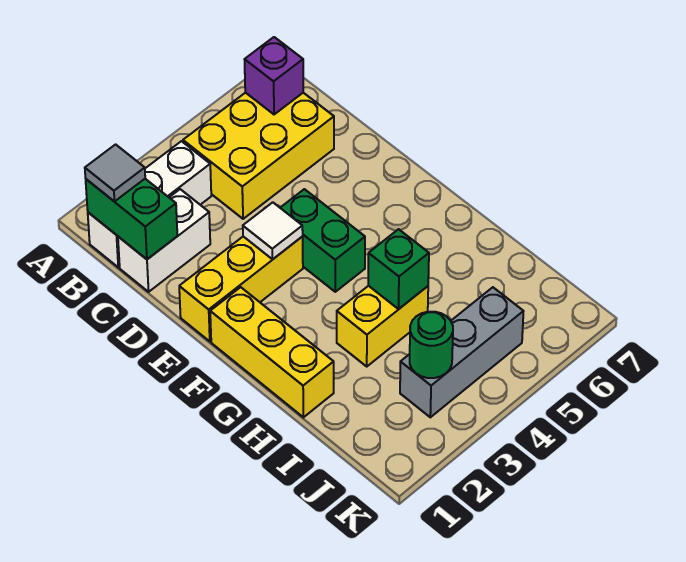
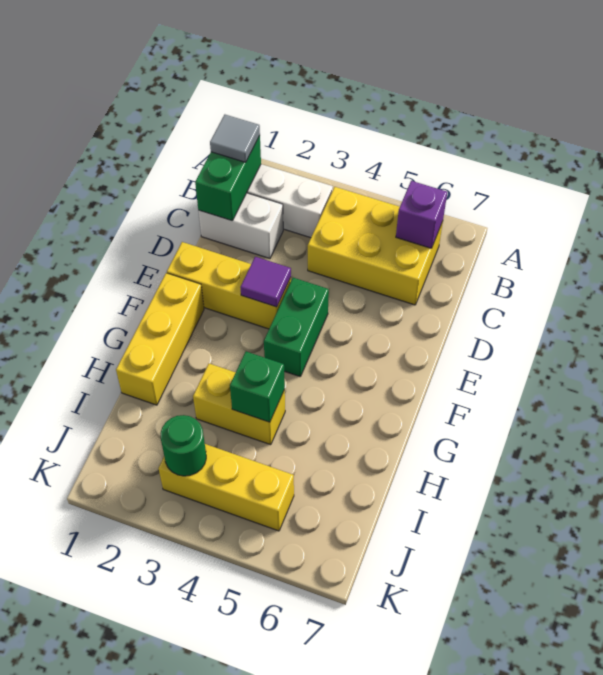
white 1x1 tile [243,202,303,259] -> purple 1x1 tile [240,257,291,307]
grey 1x3 brick [400,287,524,417] -> yellow 1x3 brick [159,444,294,531]

